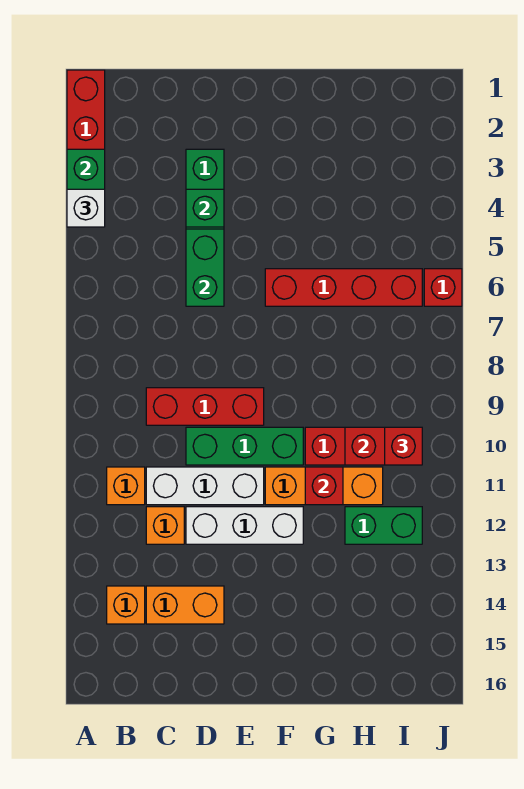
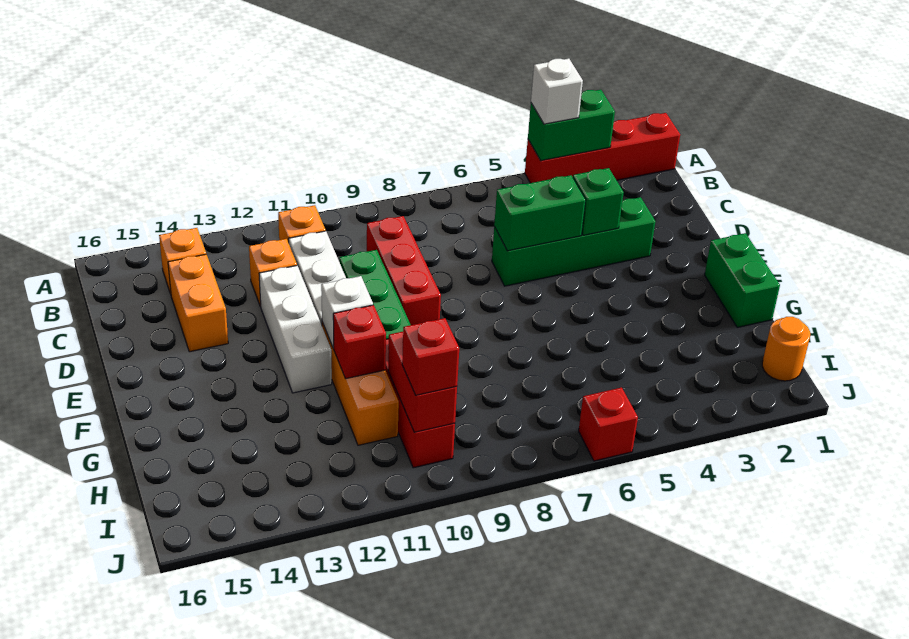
red 1x4 brick [265,269,422,306] -> none
none -> white 1x1 brick [321,276,373,348]
green 1x2 brick [345,507,422,544] -> green 1x2 brick moved to [705,233,780,327]
none -> orange 1x1 round brick [762,317,810,381]

